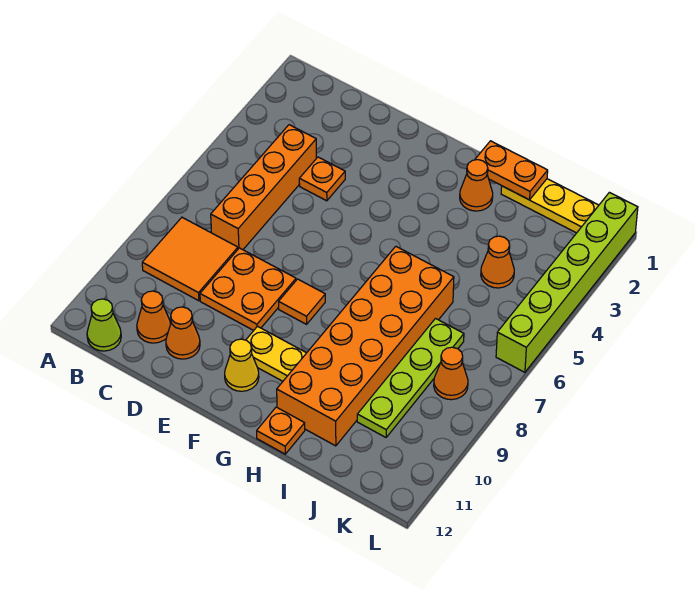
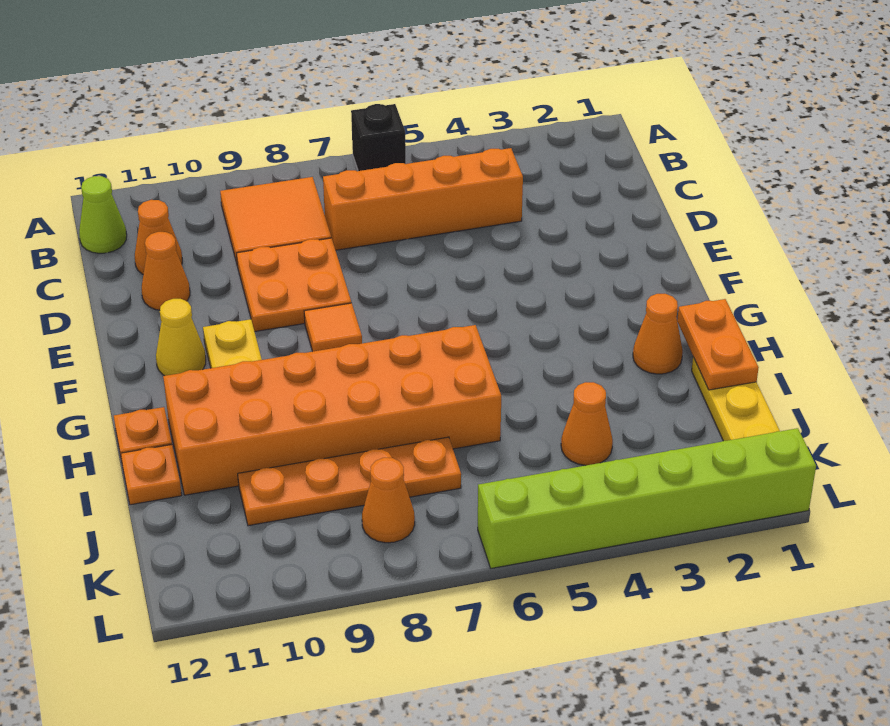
none -> black 1x1 brick [351,104,406,171]
orange 1x1 plate [299,157,345,201] -> orange 1x1 plate moved to [121,445,182,505]
lime 1x4 plate [357,319,464,437] -> orange 1x4 plate [238,437,461,526]

